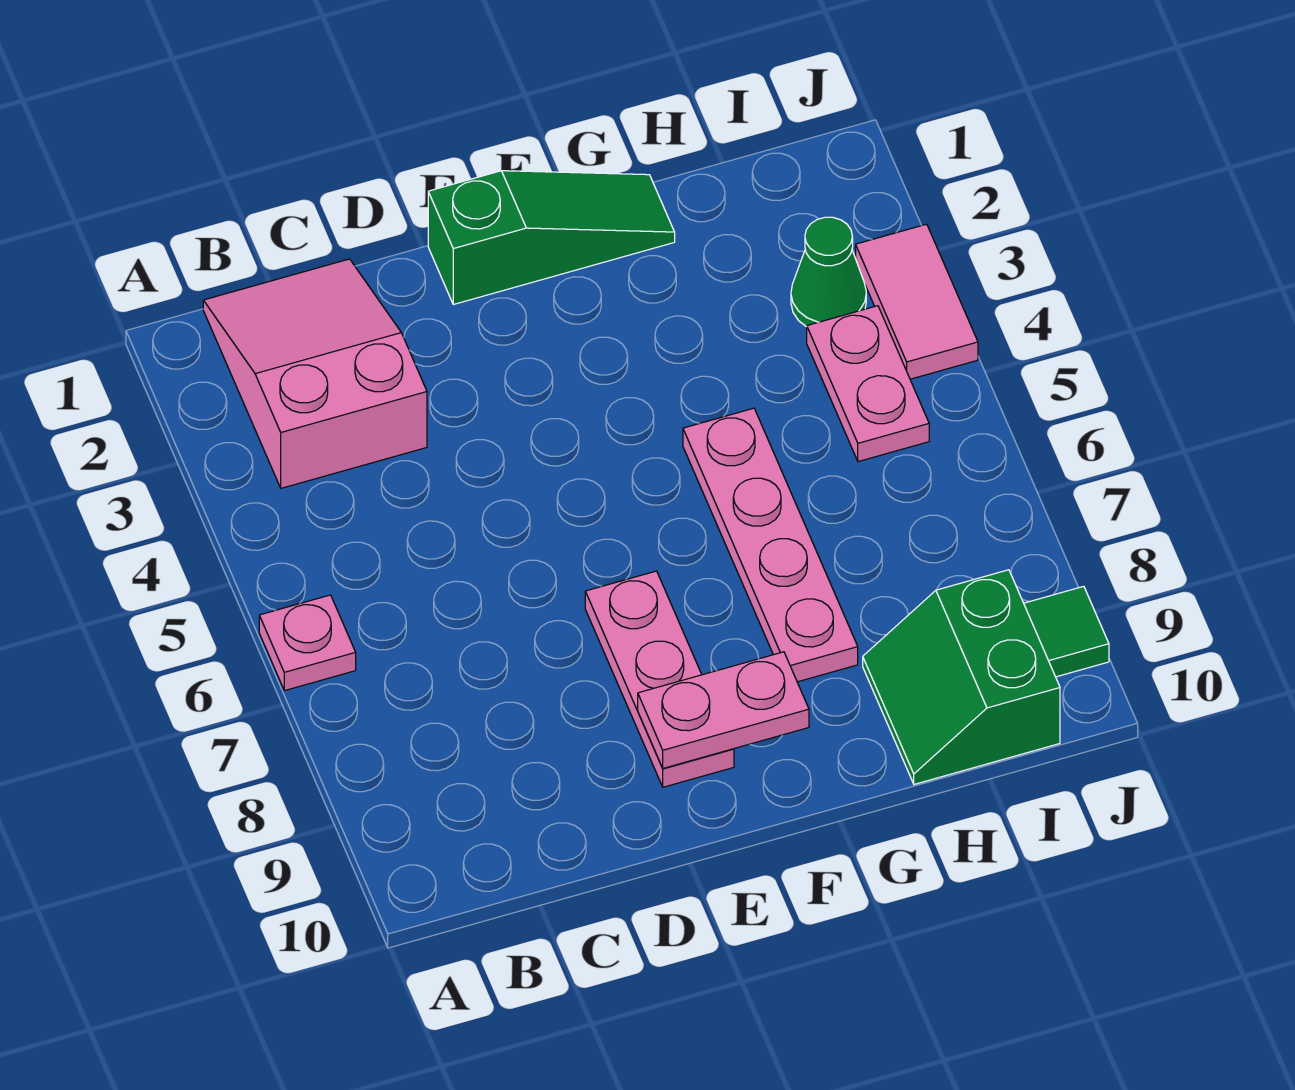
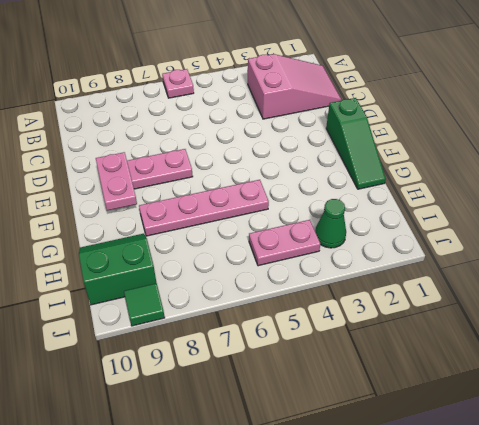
pink 1x2 tile [856,224,978,379] -> none

